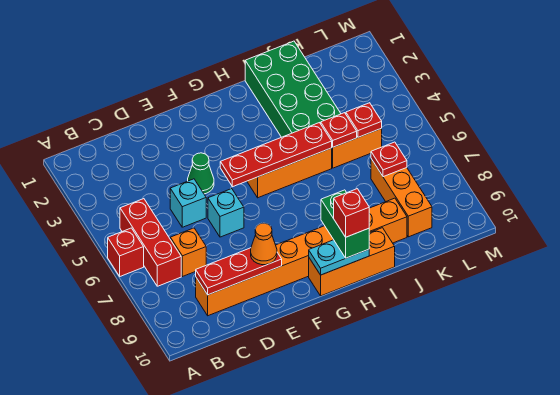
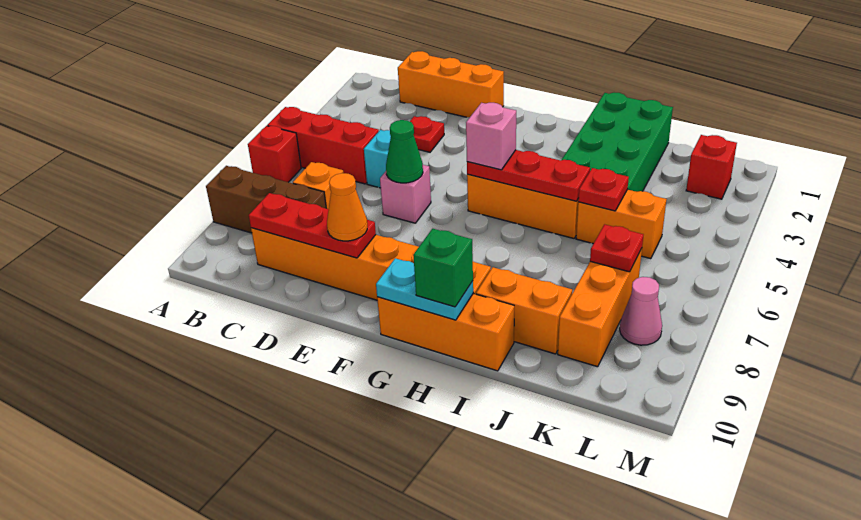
none -> brown 1x3 brick [206,166,326,233]
red 1x3 brick [120,199,181,286] -> red 1x3 brick turned to [267,107,379,184]
none -> orange 1x3 brick [398,51,504,117]
green 1x1 cone [188,153,214,194] -> green 1x1 cone moved to [386,120,423,183]
cyan 1x1 brick [208,189,244,237] -> pink 1x1 brick [380,165,431,223]
red 1x4 plate [220,123,332,187] -> red 1x3 plate [467,150,590,201]
none -> pink 1x1 brick [466,103,516,170]
green 1x2 brick [321,190,369,258] -> green 1x1 brick [413,229,473,307]
red 1x1 brick [334,189,369,237] -> red 1x1 brick moved to [686,135,737,199]
red 1x1 plate [346,103,382,137] -> red 1x1 plate moved to [410,116,444,152]
none -> pink 1x1 cone [620,277,662,345]

